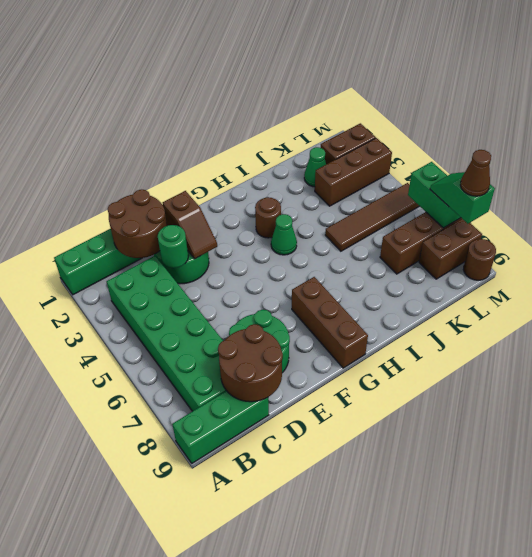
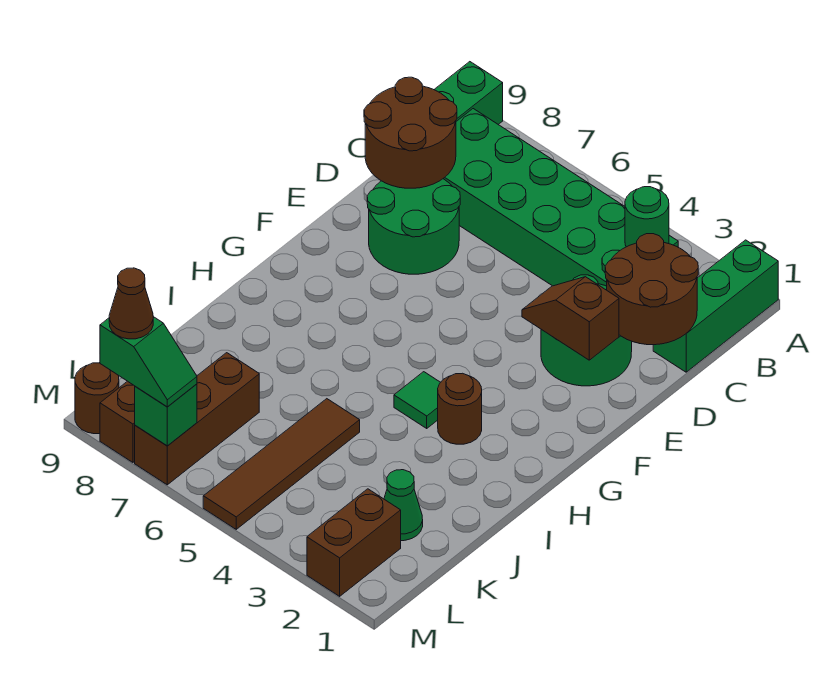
green 1x1 round brick [158,225,188,268] -> green 1x1 round brick moved to [625,187,669,247]
brown 1x3 brick [292,277,368,368] -> none
green 1x1 cone [271,214,297,255] -> green 1x1 tile [394,372,441,428]
brown 1x3 brick [315,138,392,206] -> none
green 1x2 brick [408,162,461,228] -> green 1x1 brick [135,384,197,446]

